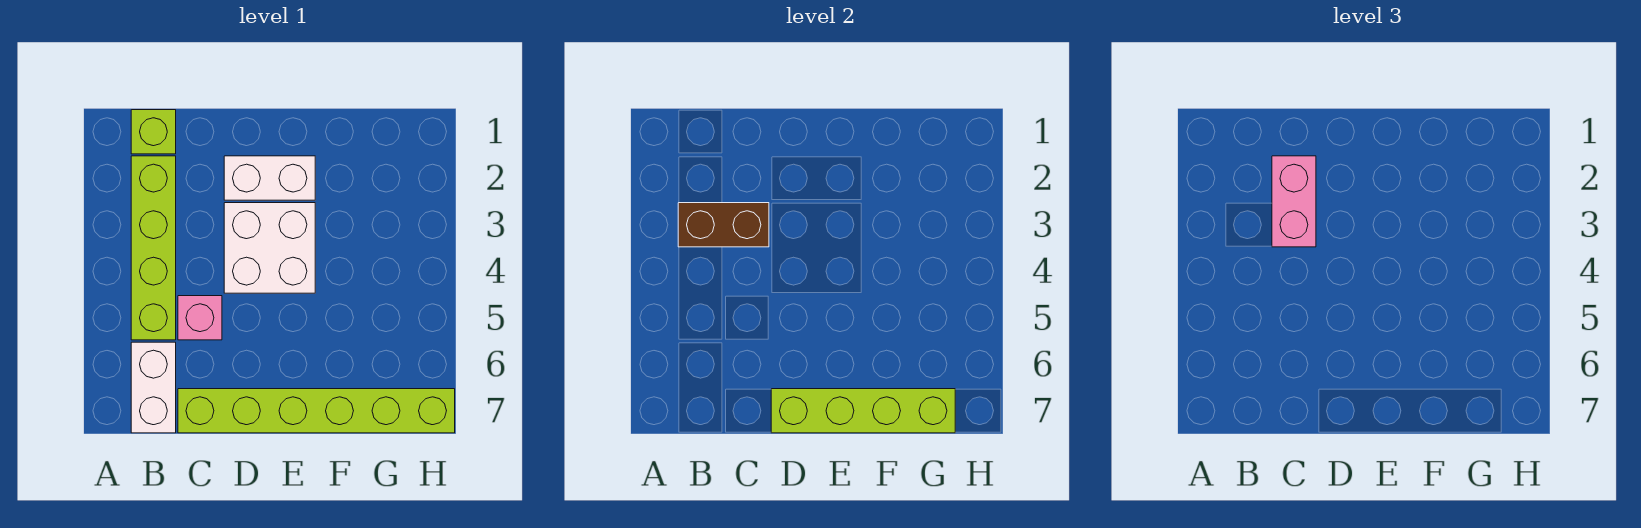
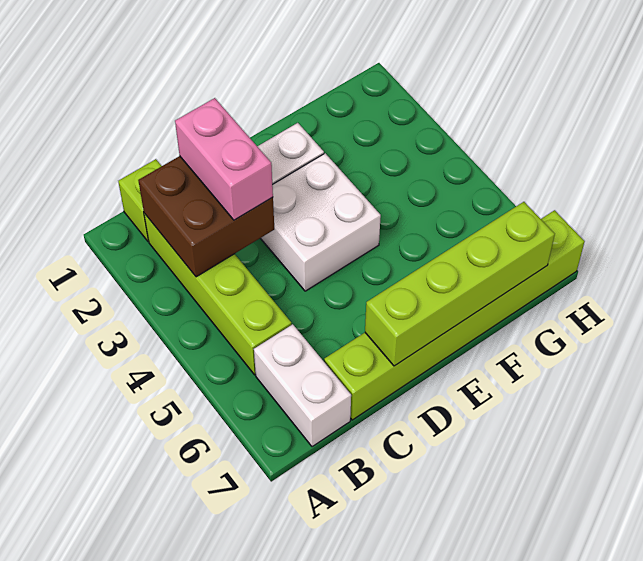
brown 1x2 brick [678,203,769,247] -> brown 2x2 brick [138,156,274,277]
pink 1x1 brick [178,296,222,340] -> none

